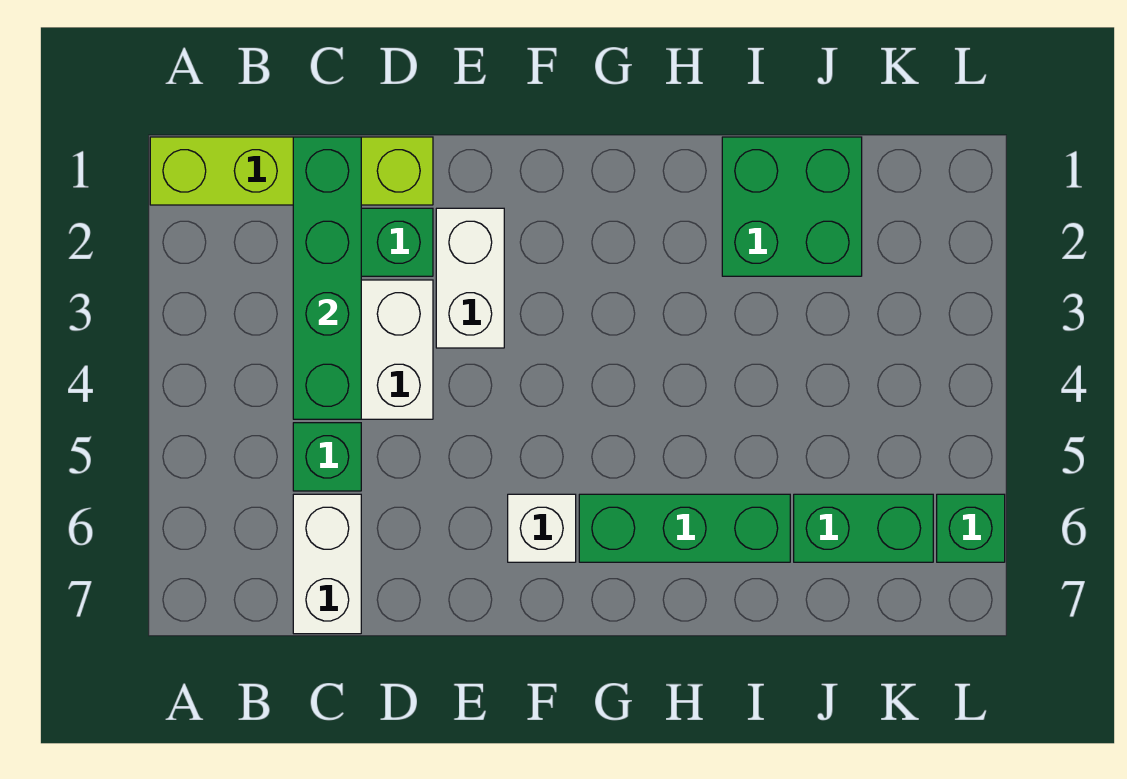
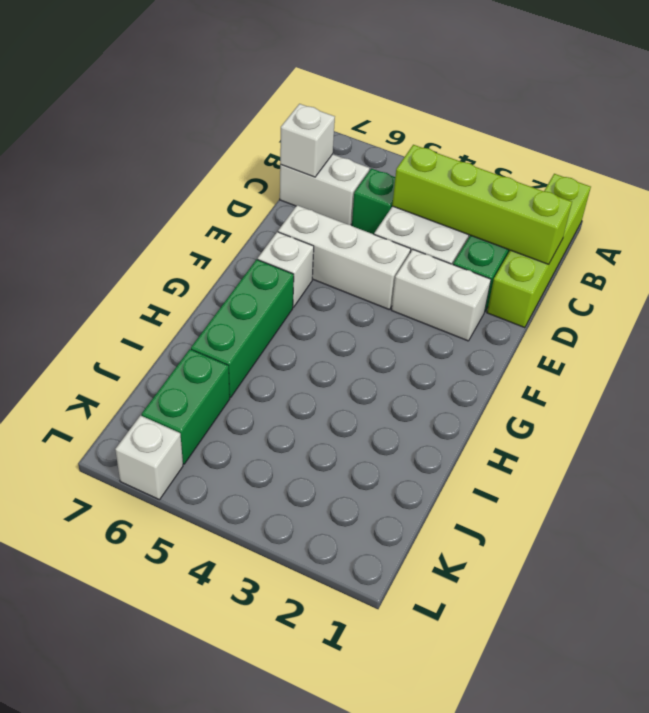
green 1x4 brick [293,137,361,419] -> lime 1x4 brick [392,145,572,265]
none -> white 1x1 brick [280,104,335,177]
none -> white 1x3 brick [278,205,411,310]
green 2x2 brick [722,137,862,276] -> none
green 1x1 brick [937,494,1005,562] -> white 1x1 brick [115,415,183,500]

